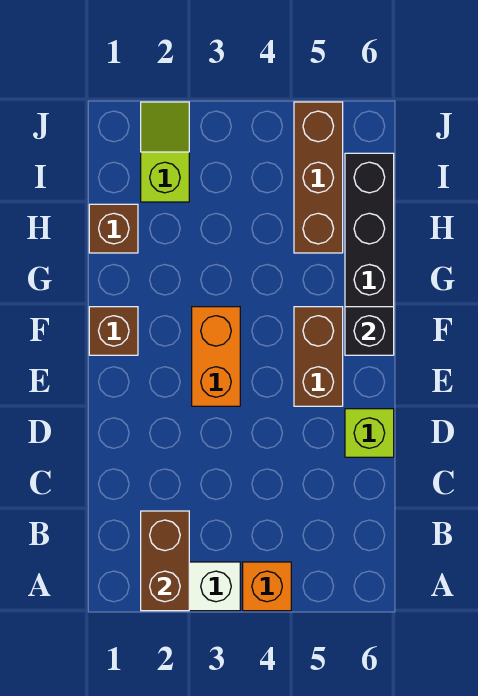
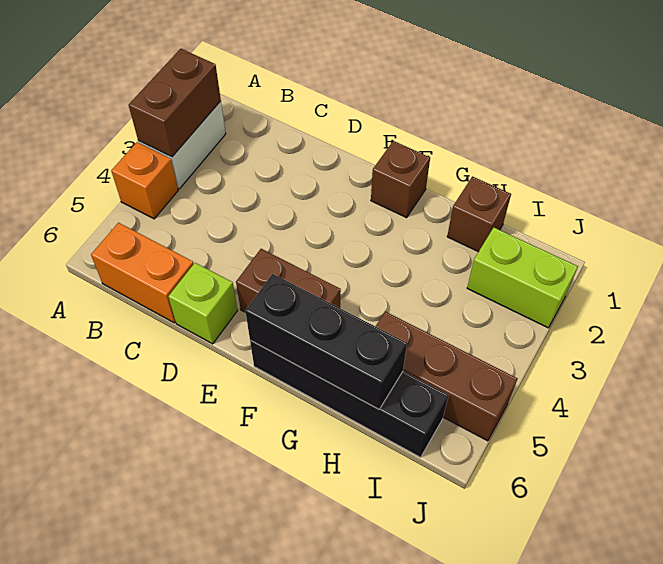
brown 1x2 brick [141,511,189,611] -> brown 1x2 brick turned to [129,49,221,157]
orange 1x2 brick [192,307,240,406] -> orange 1x2 brick moved to [91,223,193,323]
black 1x1 brick [345,307,394,355] -> black 1x3 brick [245,274,407,409]
lime 1x2 slope [141,102,189,202] -> lime 1x2 brick [467,228,578,328]

